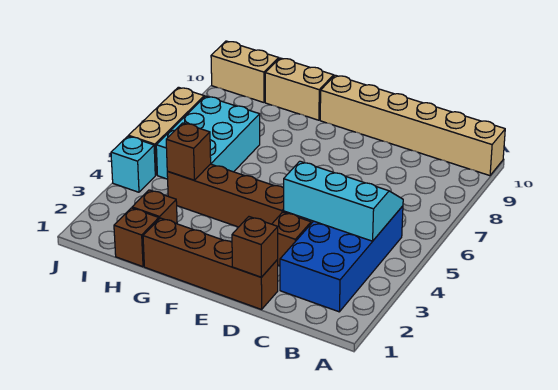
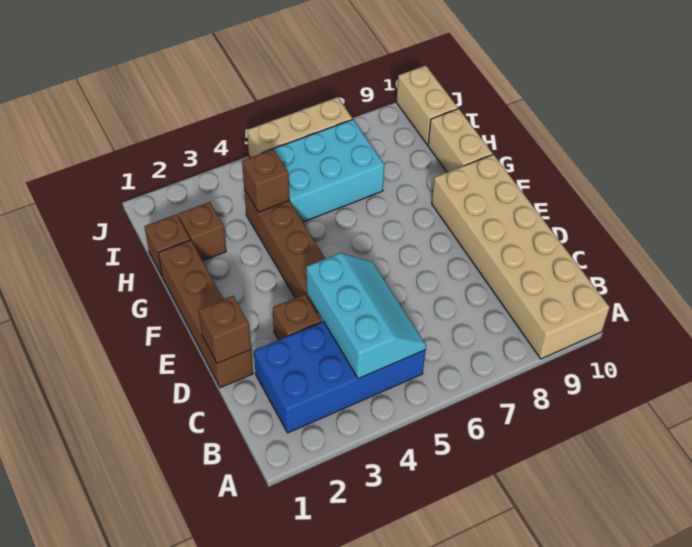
tan 1x6 brick [320,75,505,176] -> tan 2x6 brick [432,154,610,359]
cyan 1x1 brick [111,136,155,192] -> none

